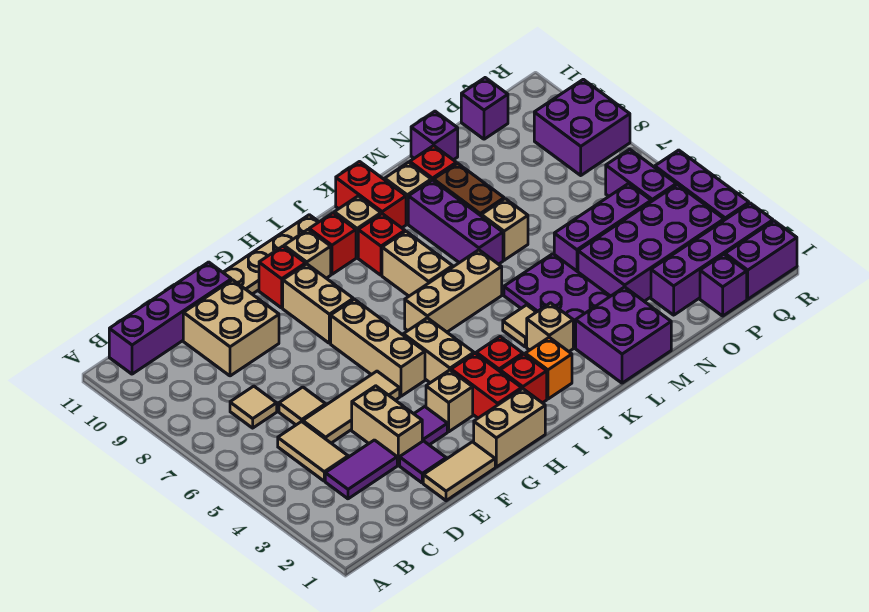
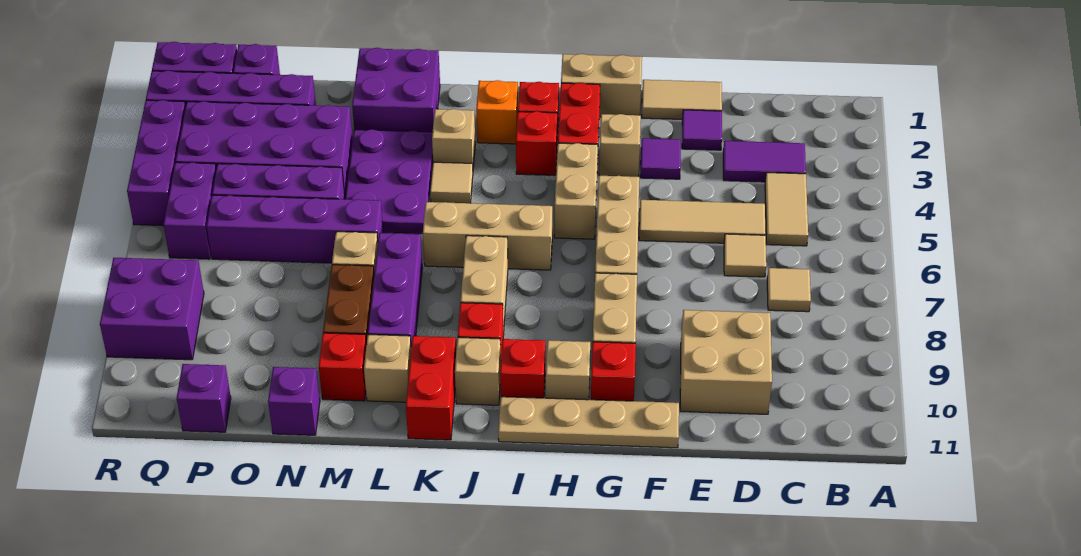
purple 1x4 brick [109,262,231,374] -> purple 1x4 brick moved to [207,195,383,263]
tan 1x2 brick [352,386,422,465] -> none

